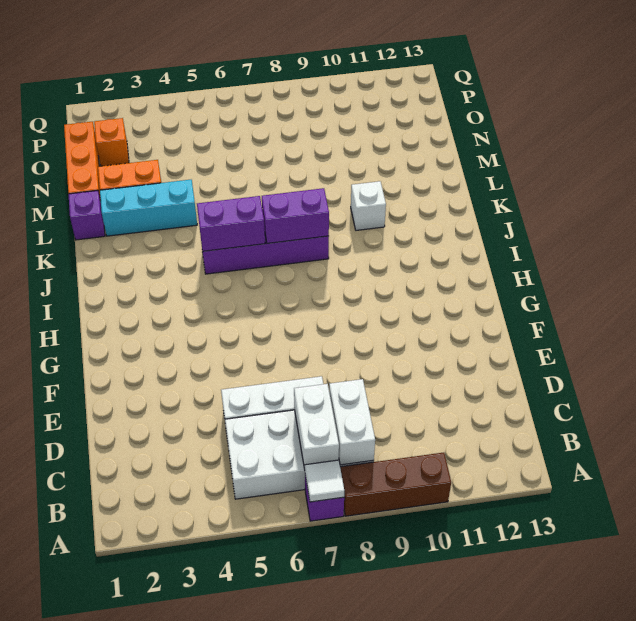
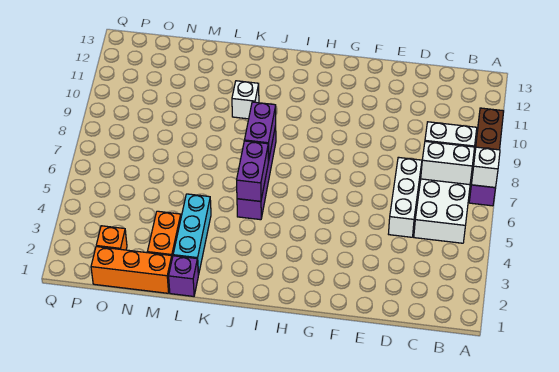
white 1x1 tile [305,460,344,502] -> white 1x1 brick [471,147,500,188]

